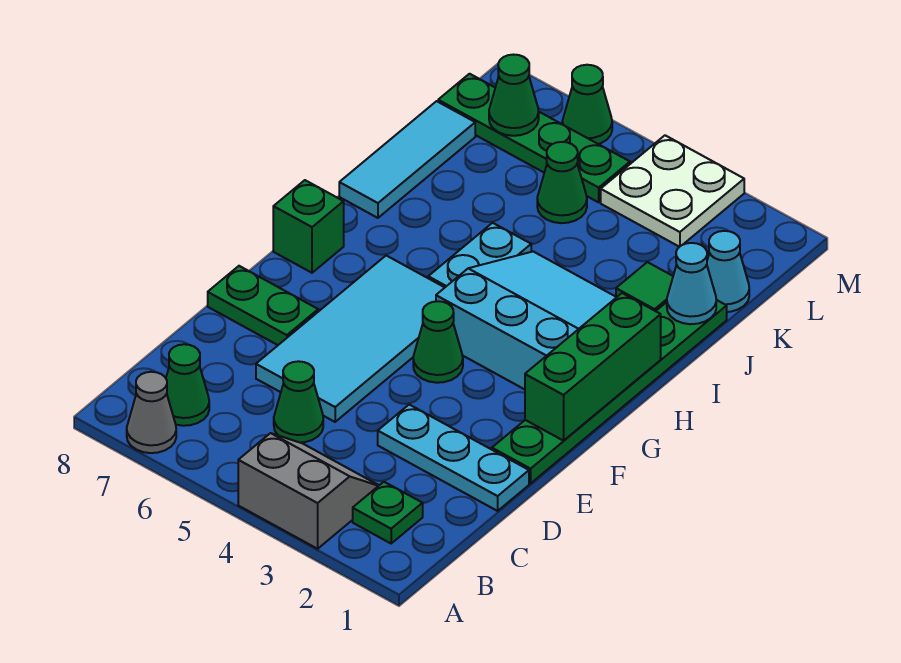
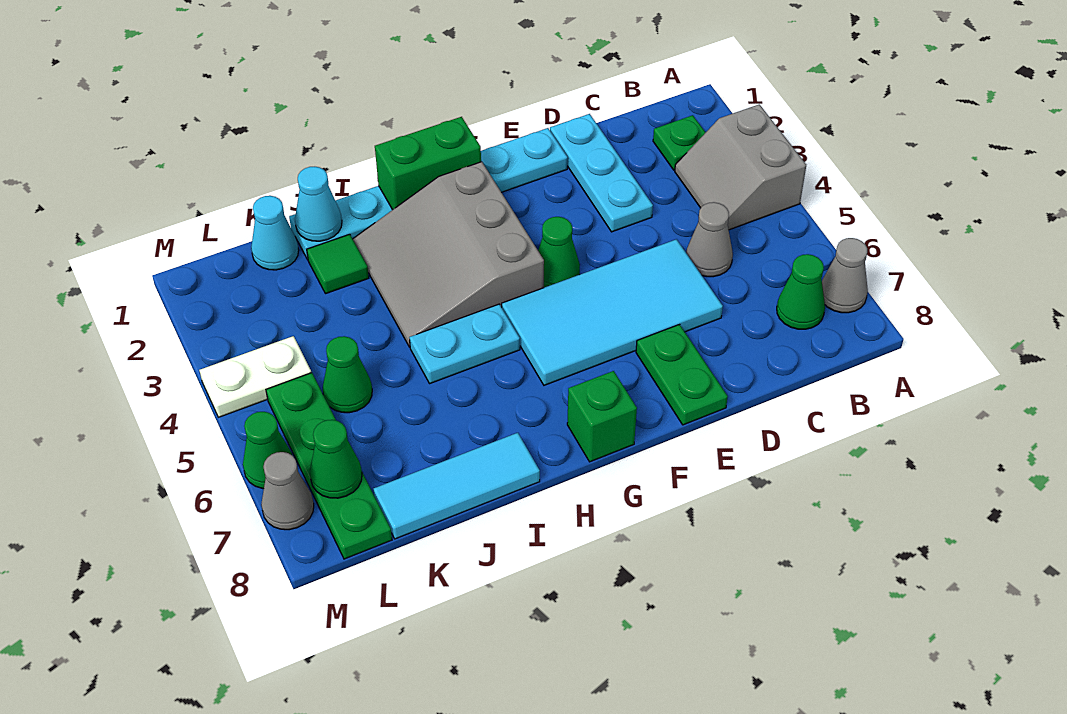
green 1x1 cone [274,361,323,443] -> grey 1x1 cone [686,202,733,277]
green 1x6 plate [492,300,727,483] -> cyan 1x6 plate [289,128,568,260]
green 1x3 brick [525,293,661,441] -> green 1x2 brick [375,117,481,210]
cyan 3x3 slope [436,252,617,389] -> grey 3x3 slope [353,162,544,347]
white 2x2 plate [601,135,744,247] -> white 1x2 plate [199,336,311,417]
none -> grey 1x1 cone [261,452,314,530]

